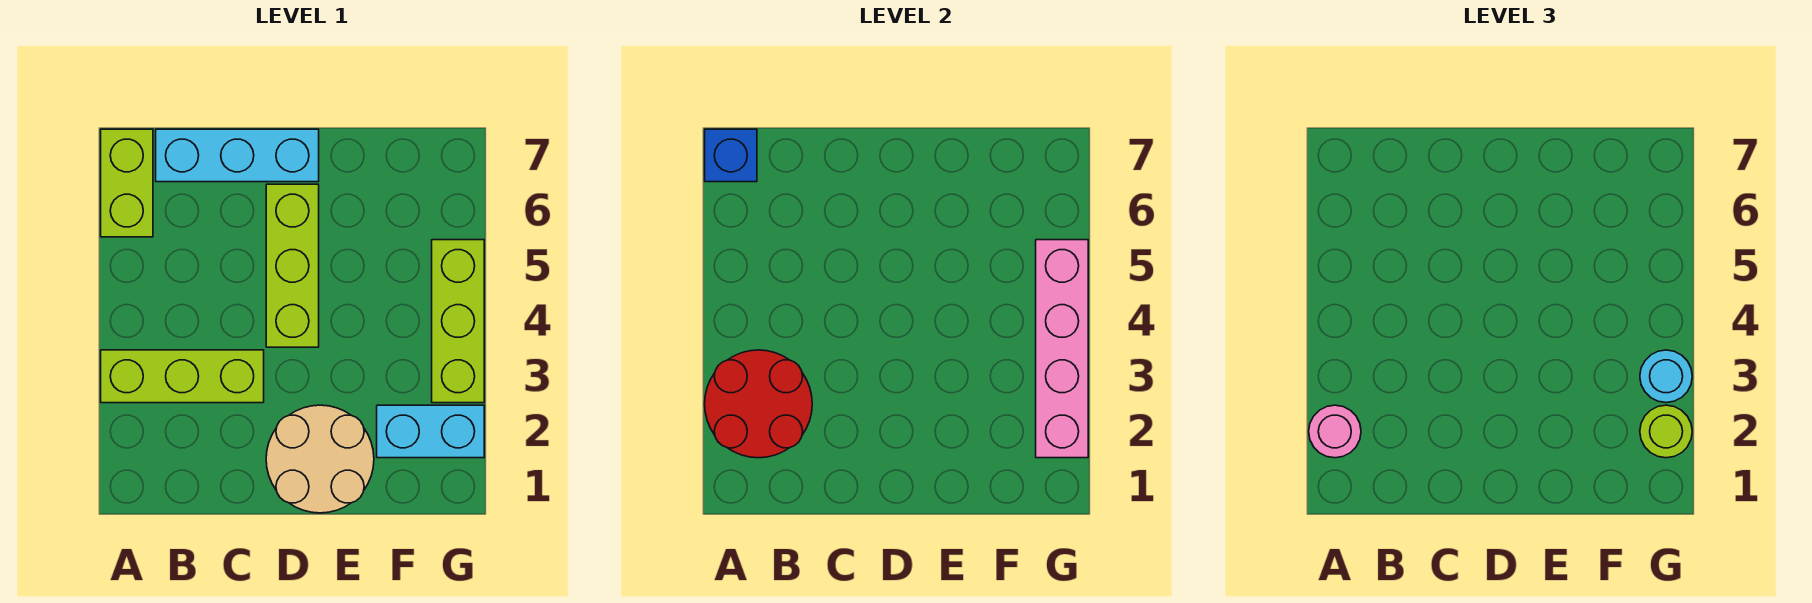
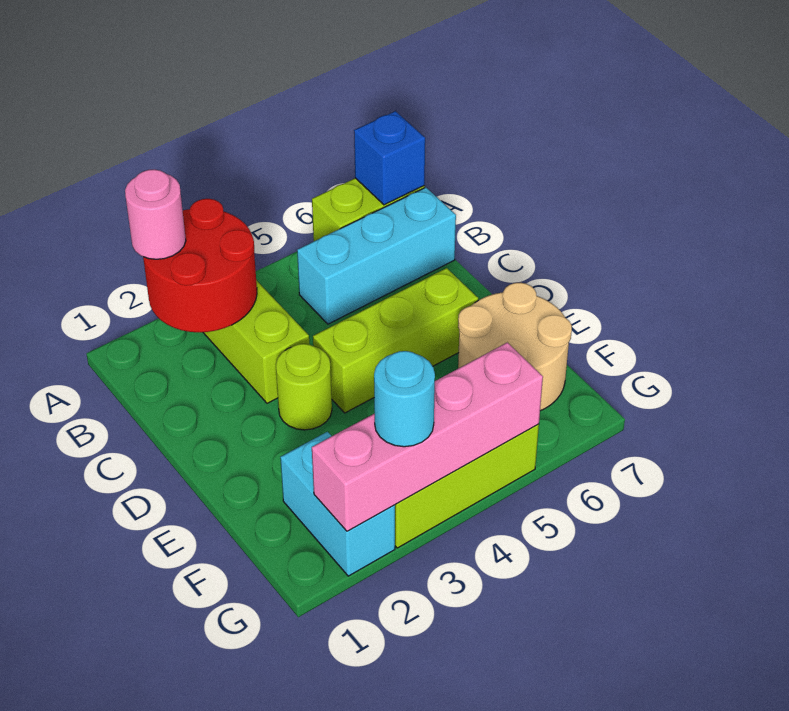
cyan 1x3 brick [156,129,319,182] -> cyan 1x3 brick turned to [297,187,456,324]
tan 2x2 round brick [266,405,374,513] -> tan 2x2 round brick moved to [458,283,572,411]
lime 1x1 round brick [1640,405,1692,458] -> lime 1x1 round brick moved to [276,344,332,430]

